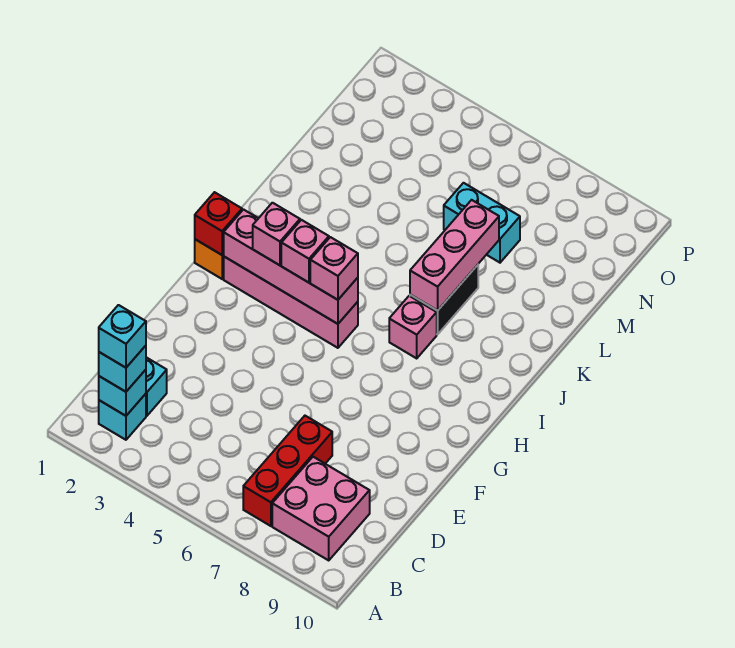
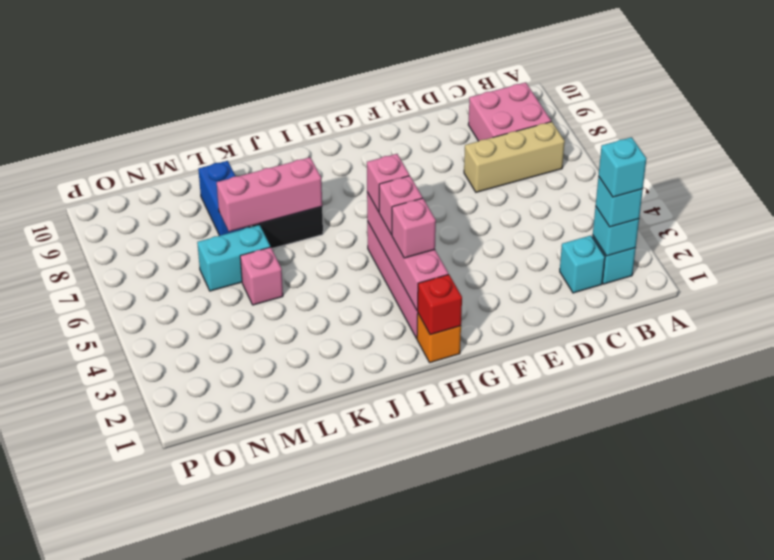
red 1x3 brick [243,416,332,526] -> tan 1x3 brick [464,122,565,192]
pink 1x1 brick [389,296,437,358] -> pink 1x1 brick moved to [240,247,283,305]
none -> blue 1x2 brick [198,161,250,236]
cyan 1x2 brick [444,183,520,263] -> cyan 1x2 brick turned to [197,225,270,291]

